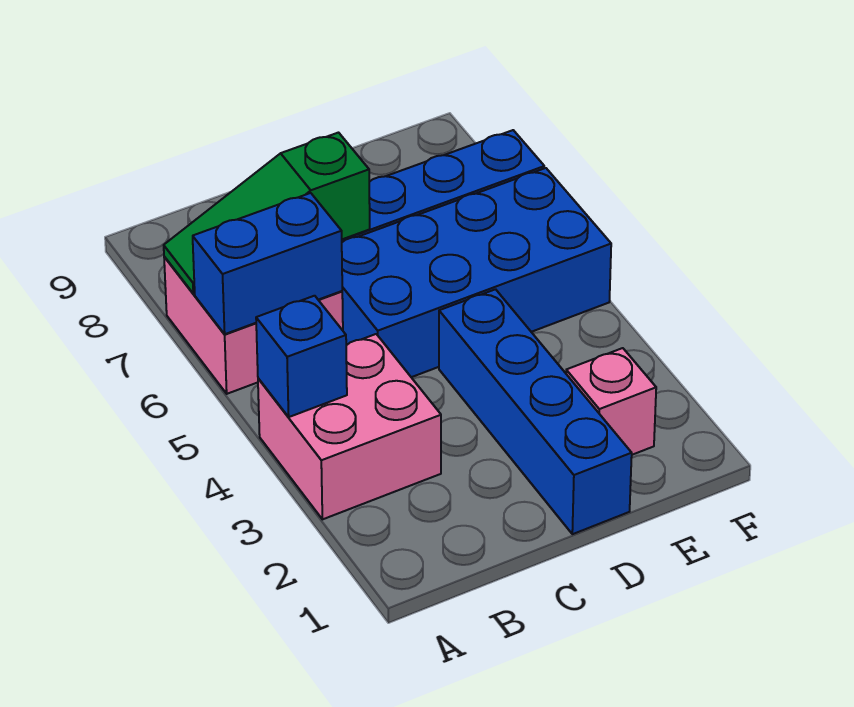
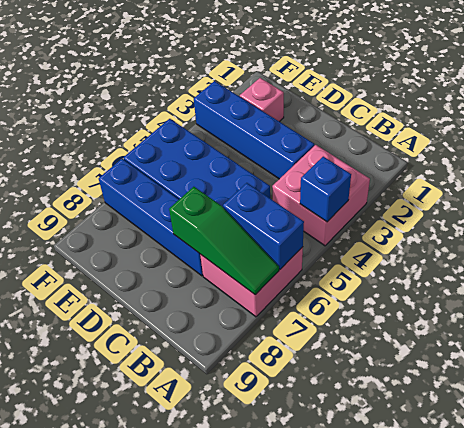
blue 1x4 brick [439,289,632,534] -> blue 1x4 brick turned to [194,81,314,179]

